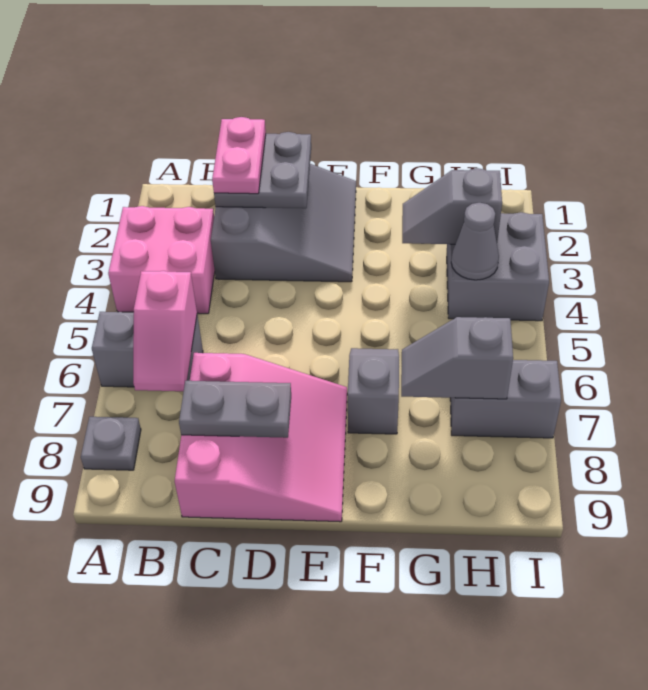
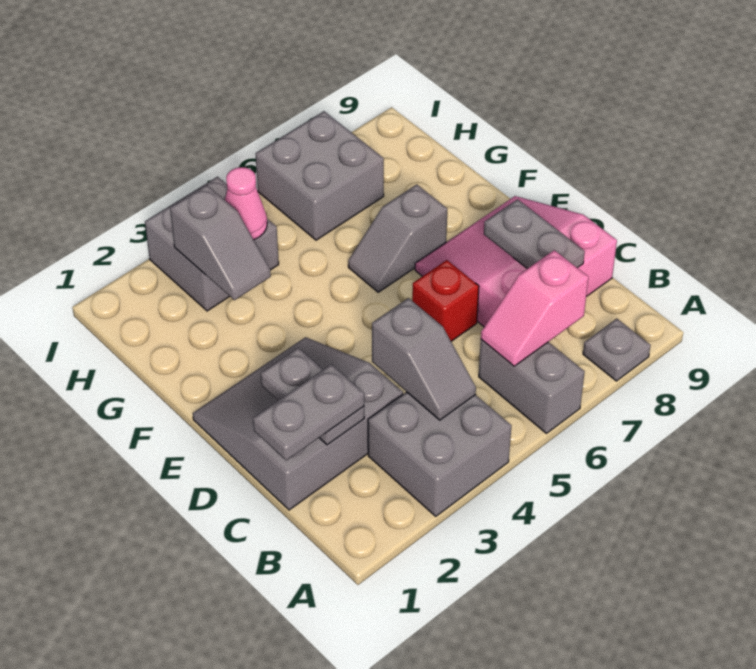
pink 2x2 brick [108,206,215,314] -> grey 2x2 brick [368,392,511,516]
pink 1x2 slope [133,271,197,391] -> pink 1x2 slope turned to [481,250,589,366]
grey 2x2 plate [214,132,311,208] -> grey 1x2 plate [261,348,364,445]
pink 1x2 plate [212,117,266,194] -> grey 1x2 plate [253,364,364,460]
none -> red 1x1 brick [412,260,479,341]
grey 1x2 slope [401,317,513,399] -> grey 1x2 slope moved to [372,298,476,420]
grey 1x1 cone [451,203,499,280] -> pink 1x1 cone [225,167,267,240]
grey 1x2 brick [450,360,561,438] -> grey 2x2 brick [256,111,384,240]

